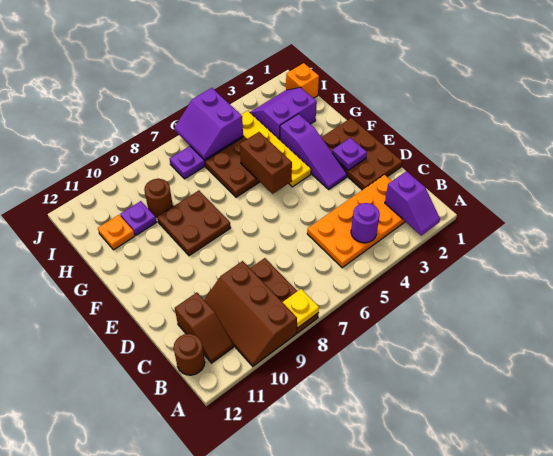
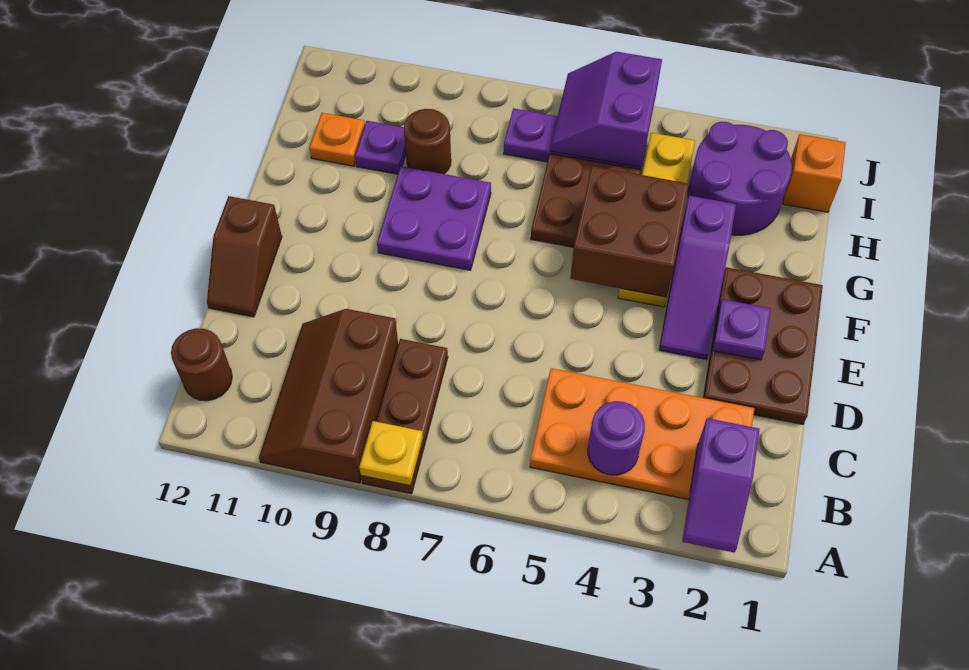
brown 1x2 slope [175,293,233,363] -> brown 1x2 slope moved to [207,196,282,317]
brown 1x2 brick [240,132,292,194] -> brown 2x2 brick [570,166,689,297]
brown 2x2 plate [157,190,231,256] -> purple 2x2 plate [377,166,491,270]
purple 2x2 slope [250,87,317,140] -> purple 2x2 round brick [688,122,792,235]

